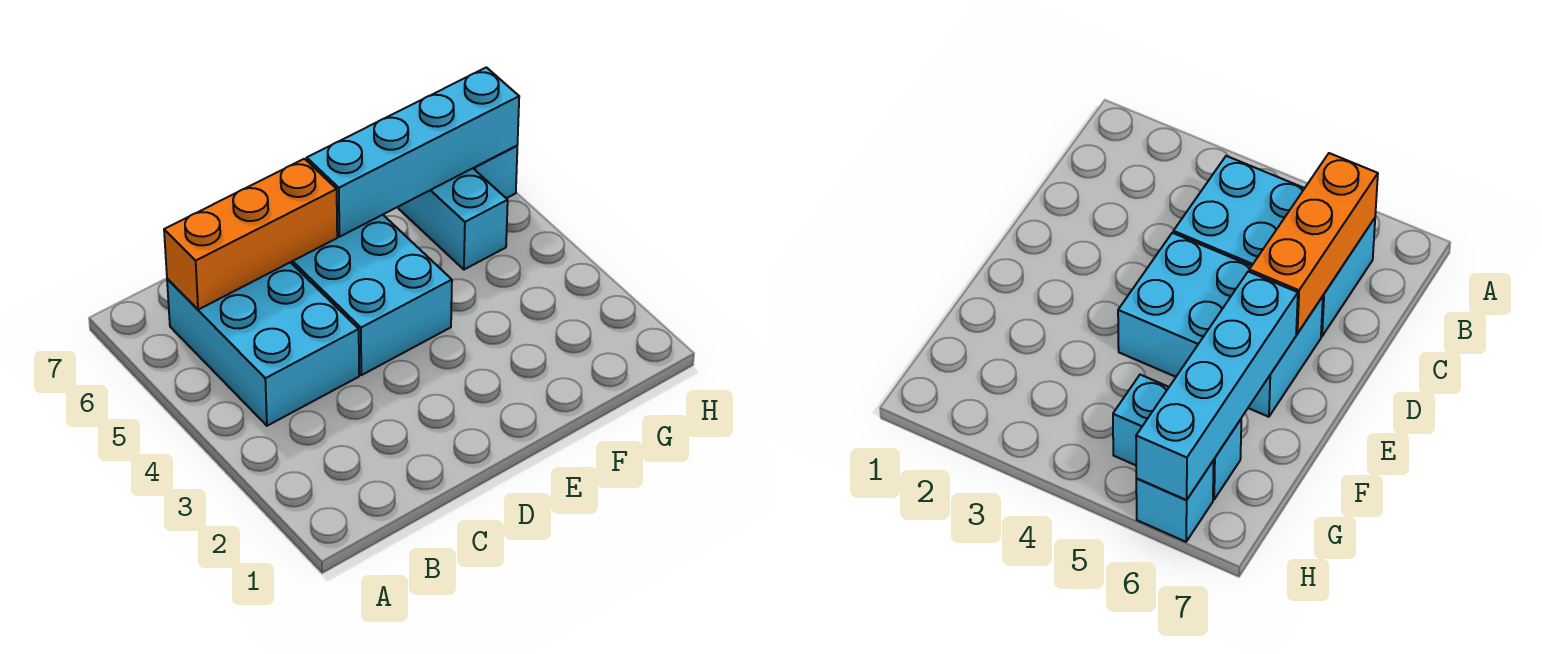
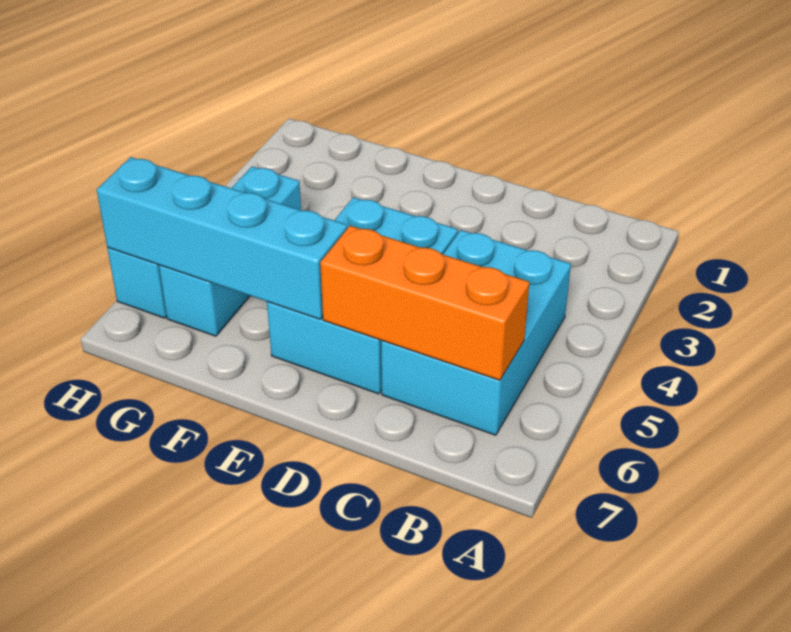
cyan 1x2 brick [398,168,508,270] -> cyan 1x3 brick [159,166,301,336]

